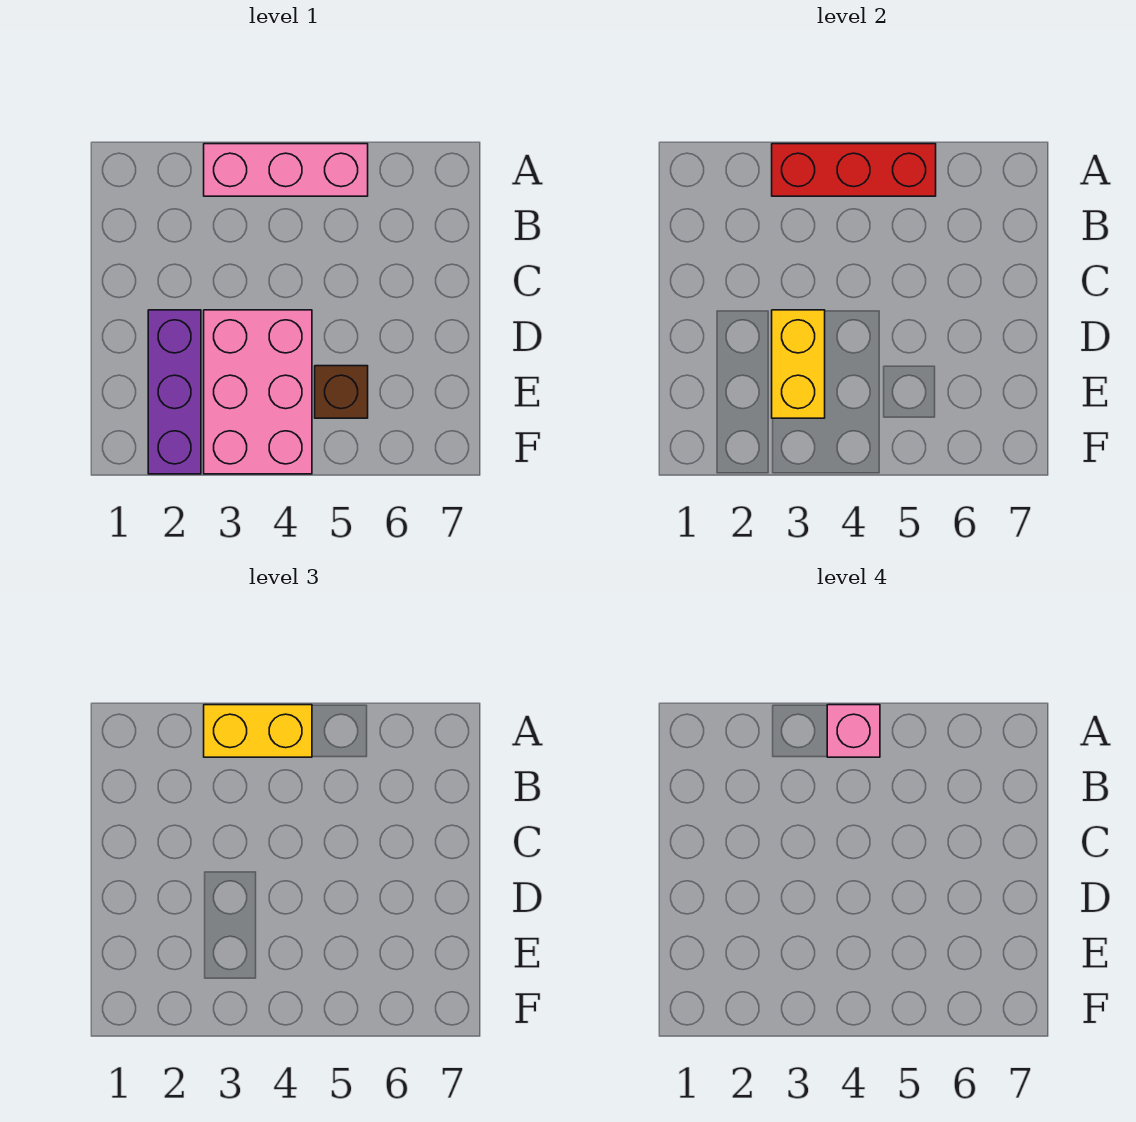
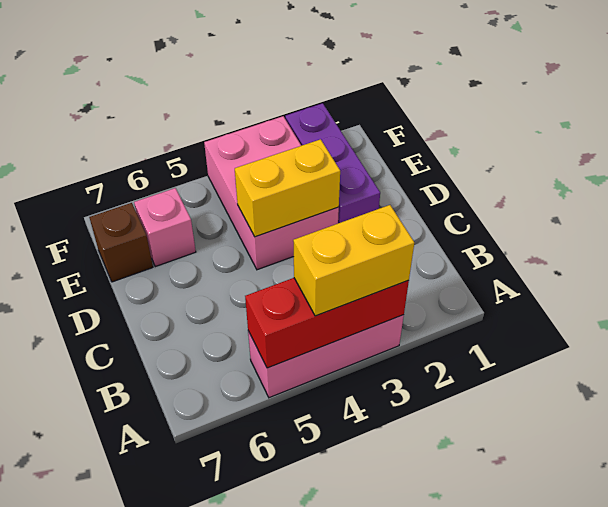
pink 1x1 brick [827,705,880,757] -> pink 1x1 brick moved to [134,188,196,267]
yellow 1x2 brick [772,310,825,418] -> yellow 1x2 brick turned to [235,139,340,237]
brown 1x1 brick [315,366,368,418] -> brown 1x1 brick moved to [89,203,153,282]

